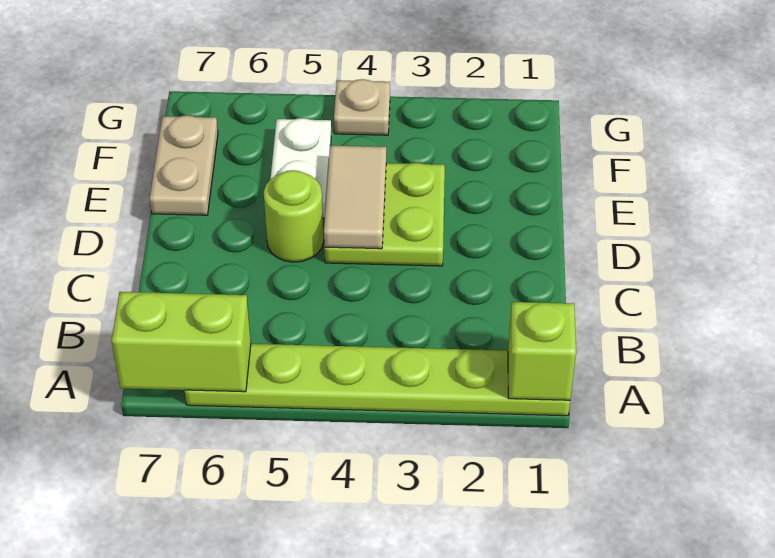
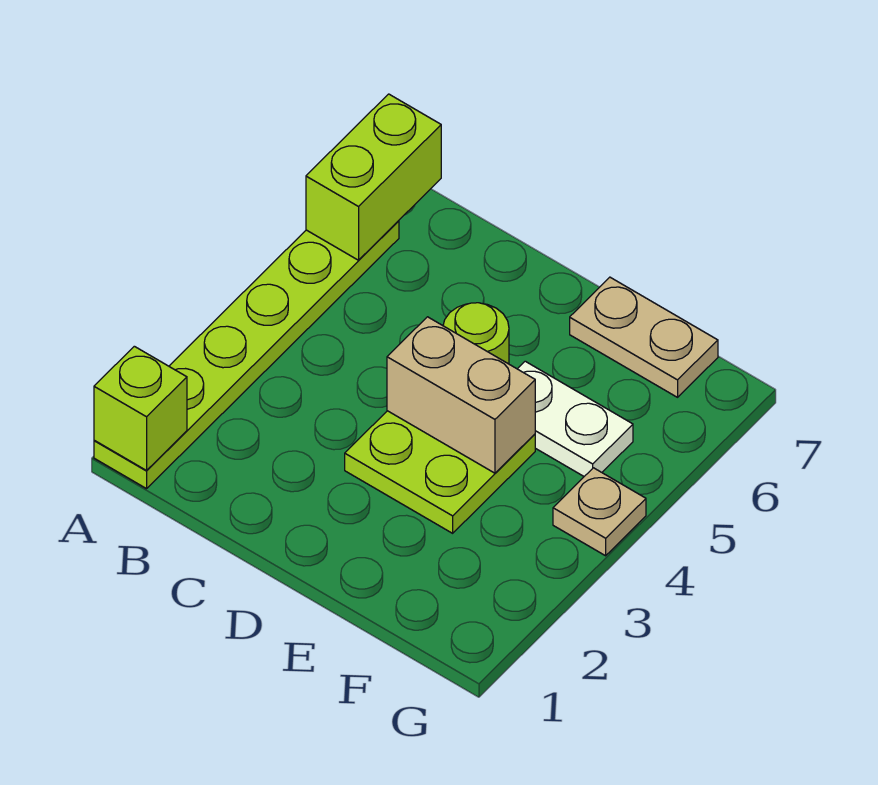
tan 1x2 tile [324,145,386,249] -> tan 1x2 brick [387,317,535,473]

